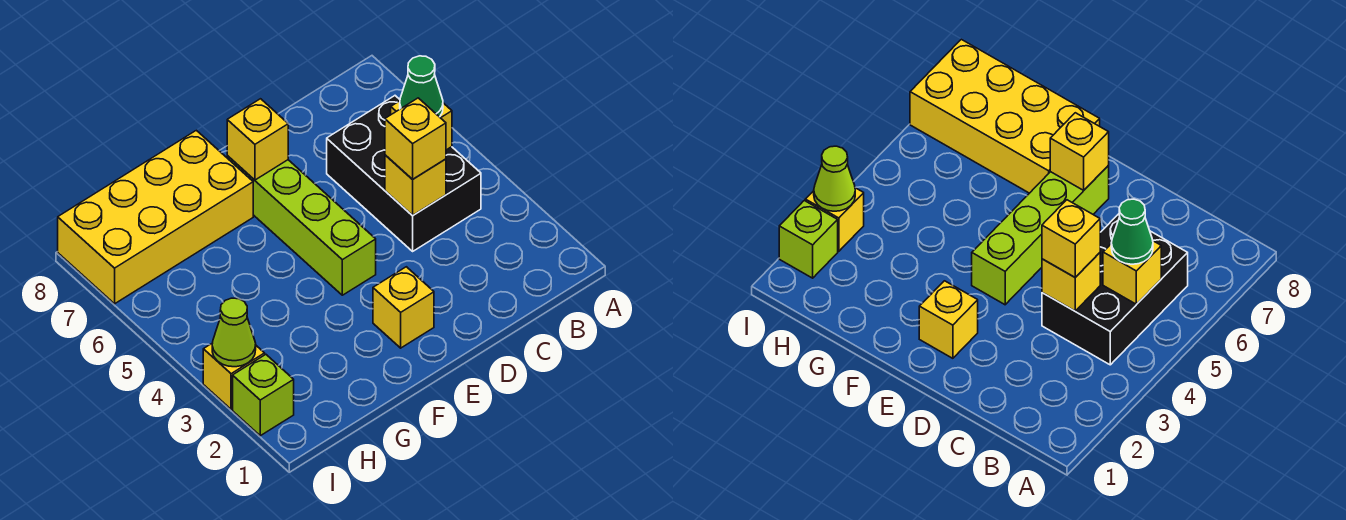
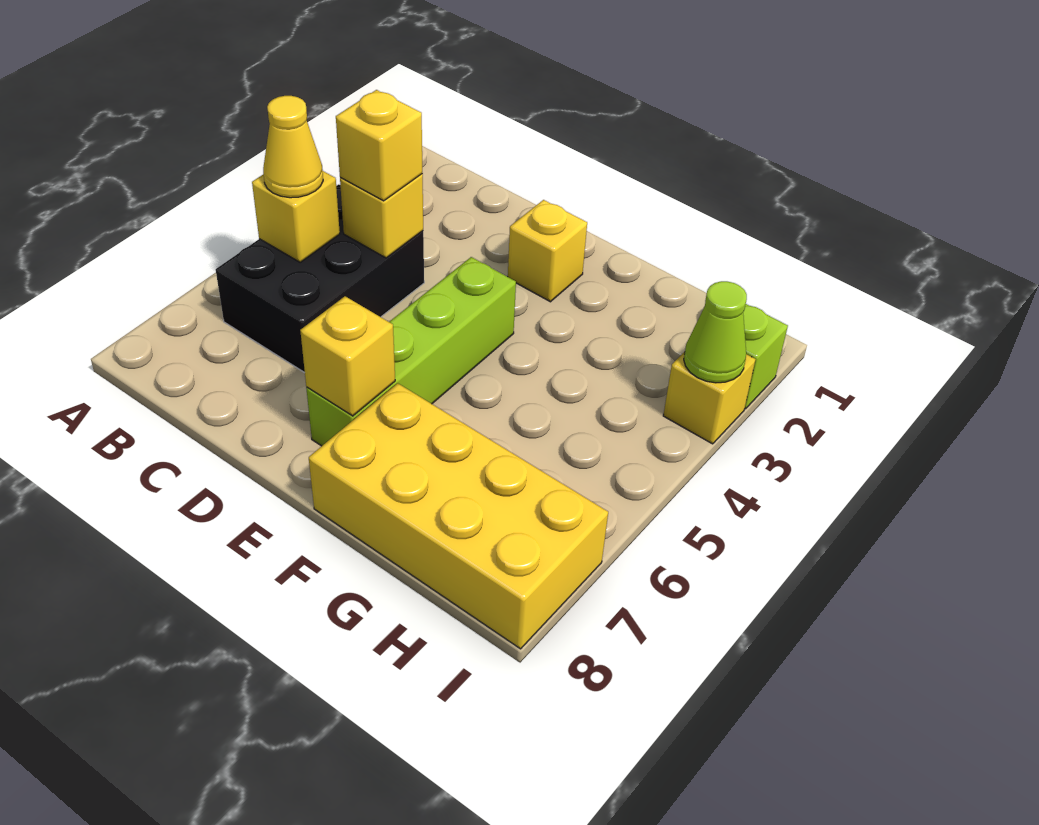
green 1x1 cone [400,56,443,117] -> yellow 1x1 cone [263,96,323,198]

